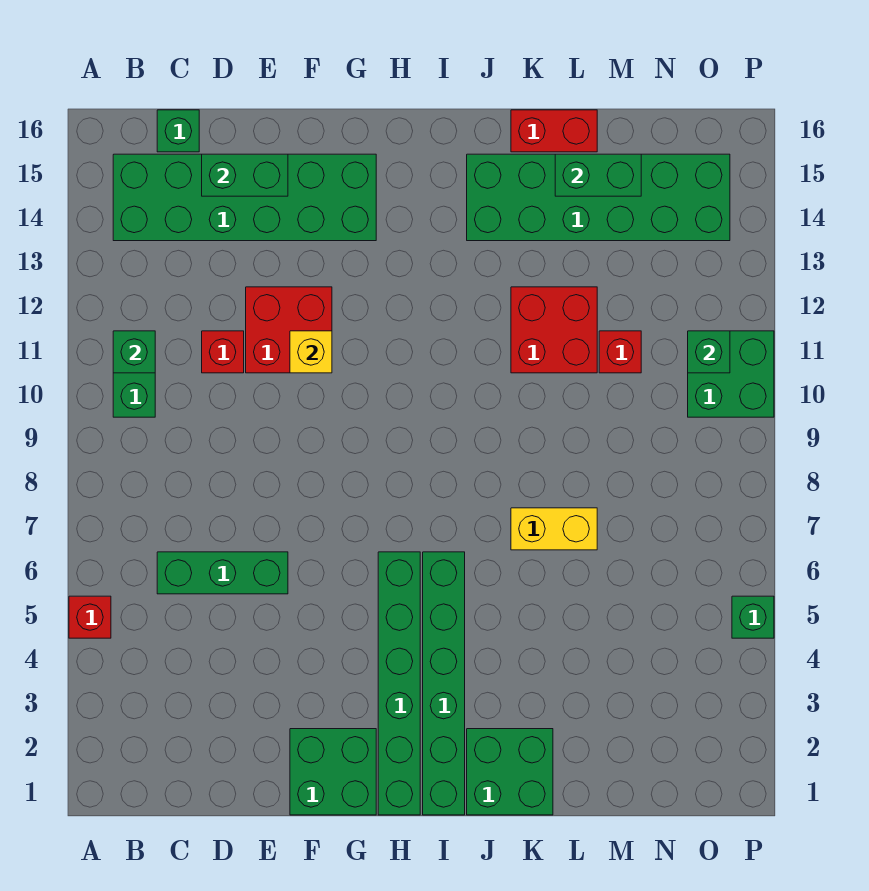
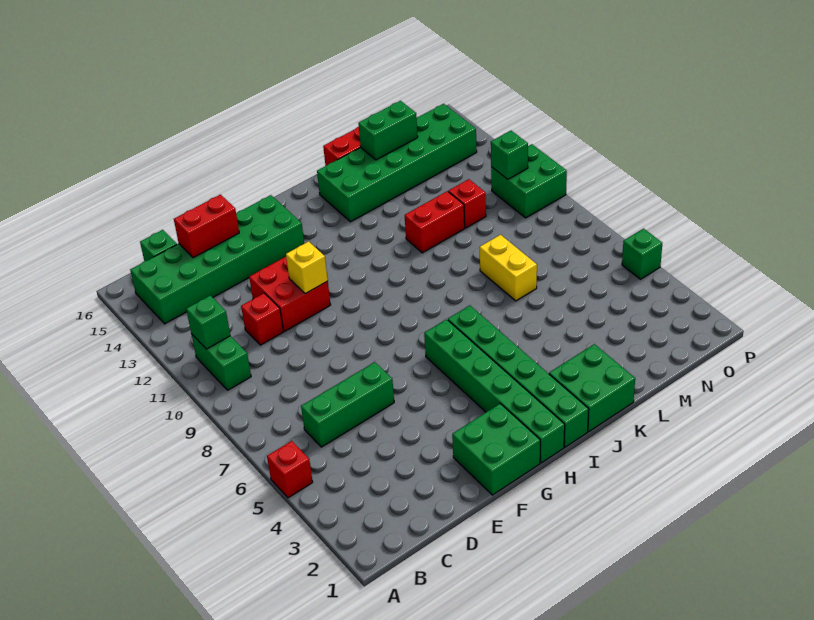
green 1x2 brick [202,154,288,196] -> red 1x2 brick [174,195,239,258]
yellow 1x2 brick [511,508,597,550] -> yellow 1x2 brick turned to [480,235,537,301]
red 2x2 brick [511,287,597,373] -> red 1x2 brick [405,191,465,253]

